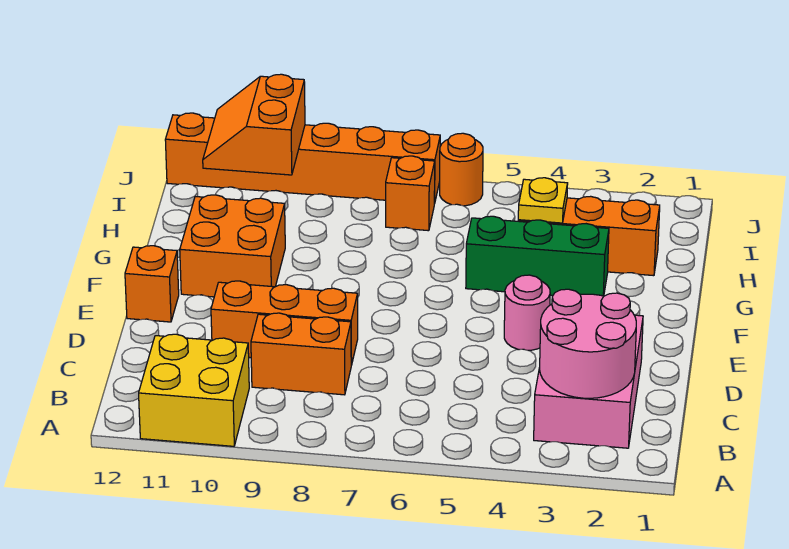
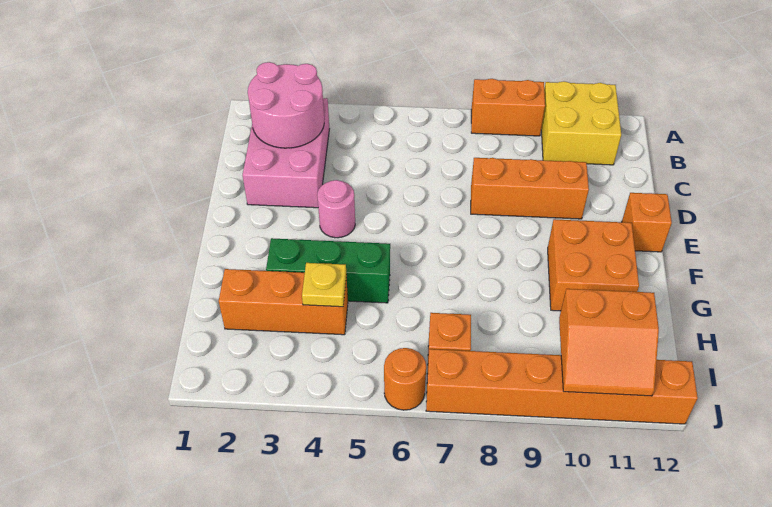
orange 1x2 brick [251,313,351,395] -> orange 1x2 brick moved to [471,79,545,136]
orange 2x2 slope [203,74,305,175] -> orange 2x2 slope turned to [559,289,659,396]

